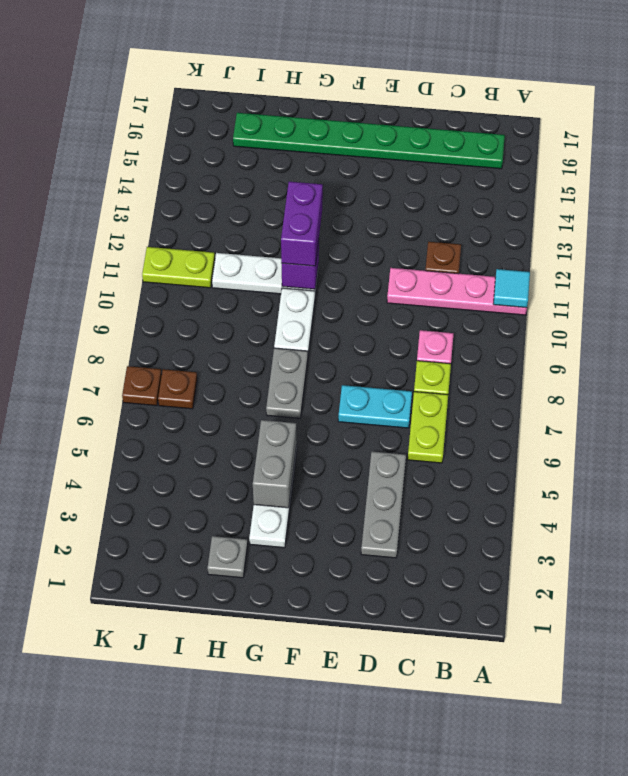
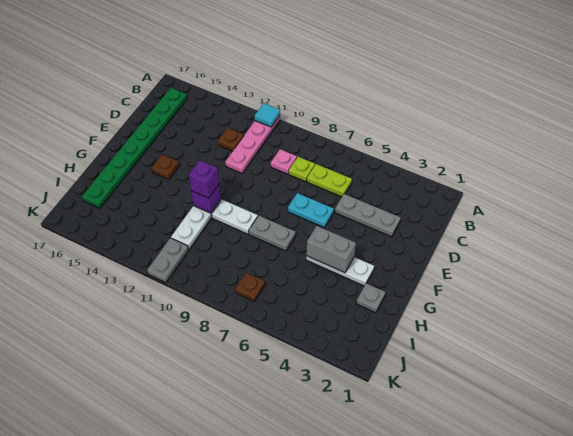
cyan 1x2 plate [338,385,412,428] -> cyan 1x2 plate turned to [288,193,334,228]
purple 1x2 brick [281,182,323,266] -> purple 1x1 brick [189,160,219,198]
lime 1x2 plate [142,247,215,288] -> grey 1x2 plate [147,238,189,283]
brown 1x1 plate [122,366,162,406] -> brown 1x1 plate moved to [152,154,179,180]

